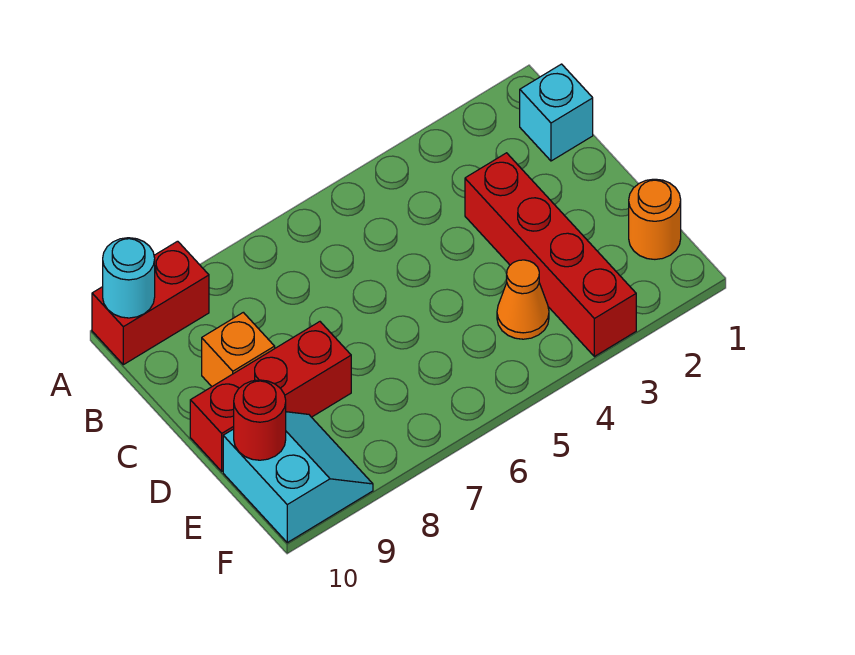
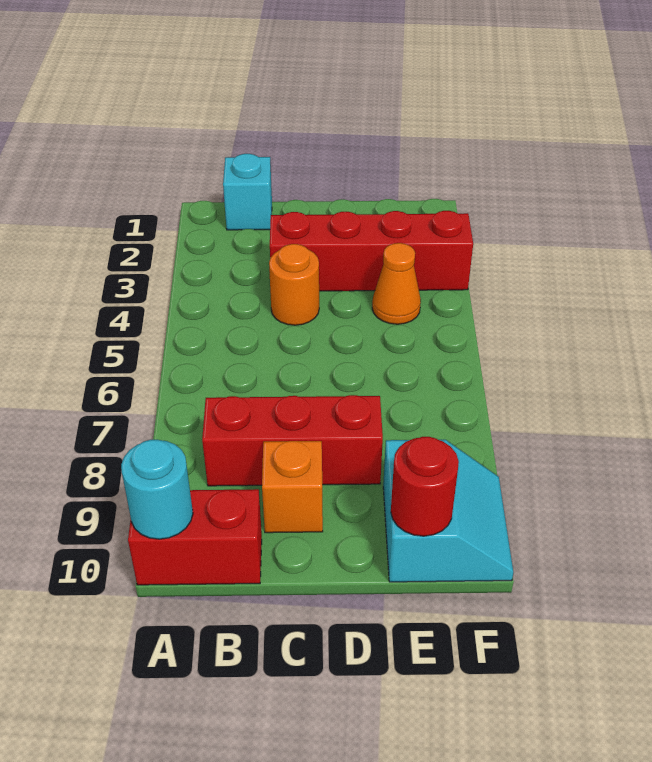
red 1x2 brick [92,241,209,365] -> red 1x2 brick turned to [128,489,262,585]
red 1x3 brick [190,322,351,471] -> red 1x3 brick turned to [202,395,383,486]
orange 1x1 round brick [629,179,681,259] -> orange 1x1 round brick moved to [269,244,319,325]
cyan 2x2 slope [223,412,373,543] -> cyan 2x2 slope turned to [383,440,513,582]

